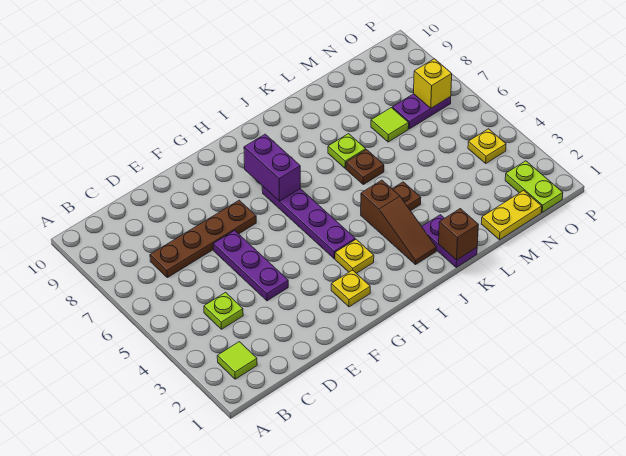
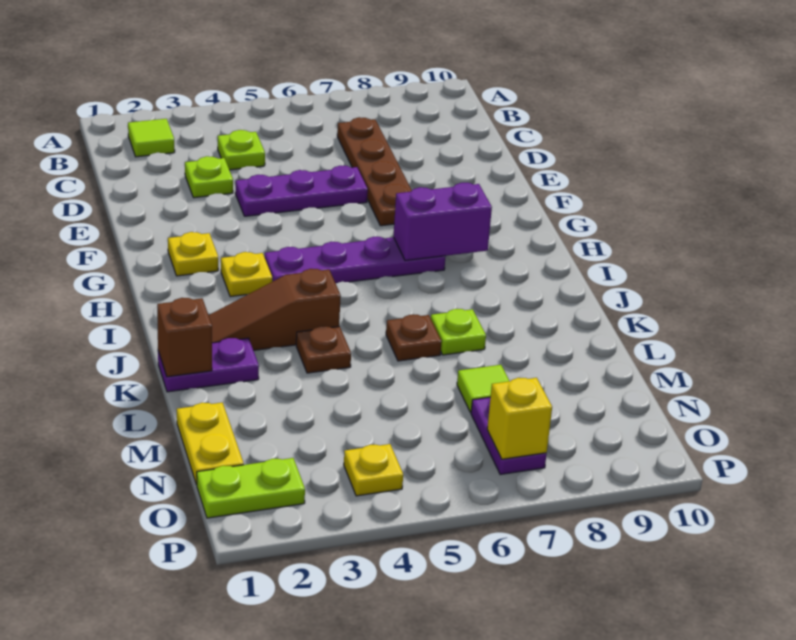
none -> lime 1x1 plate [185,156,233,198]

